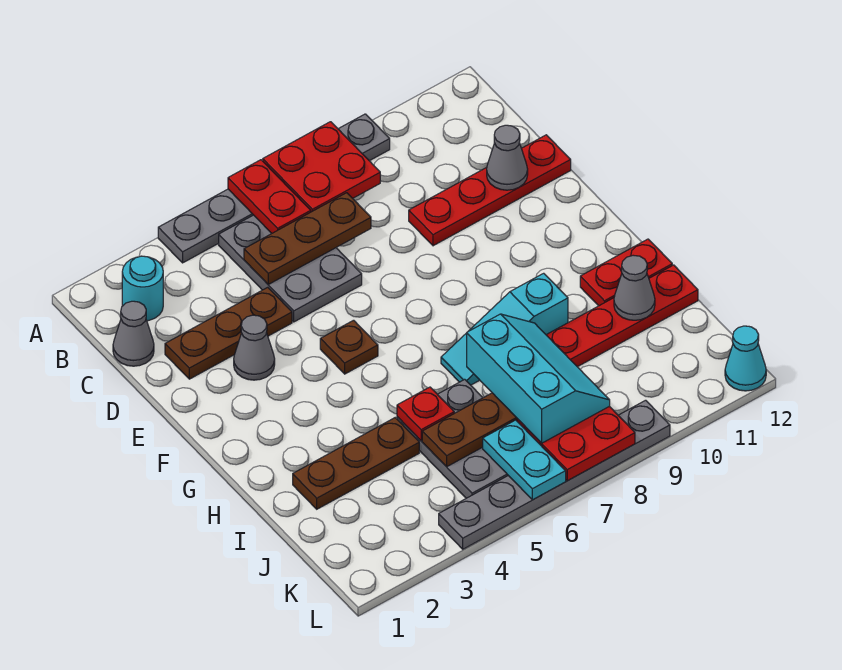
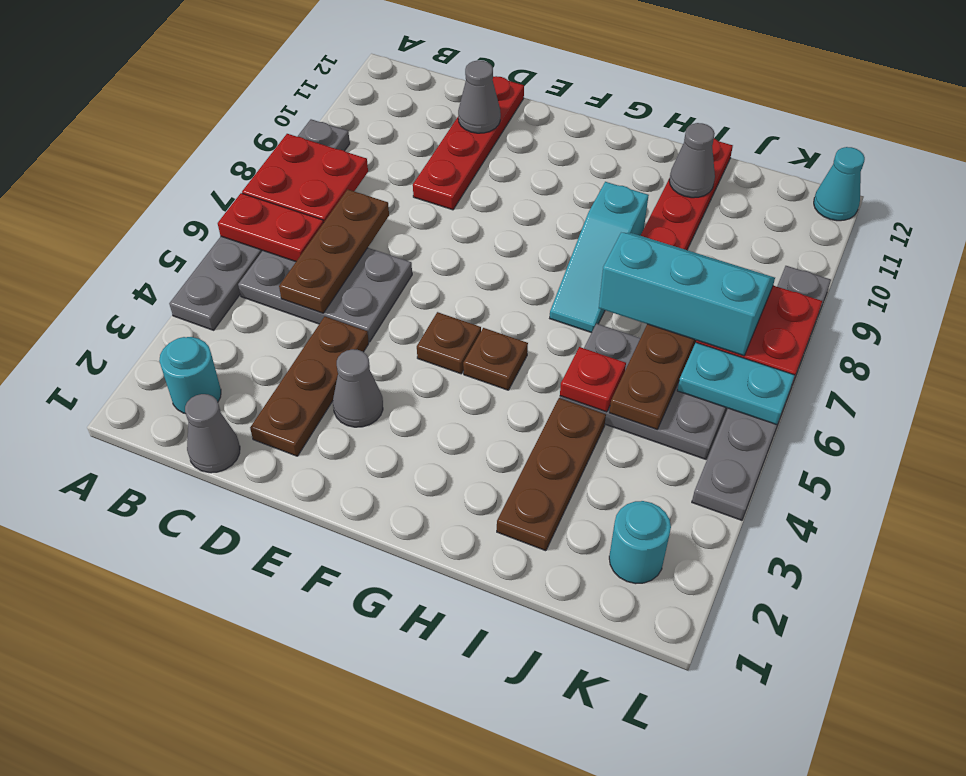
none -> brown 1x1 plate [463,328,528,390]
red 1x2 plate [580,239,672,306] -> none
none -> cyan 1x1 round brick [609,501,671,584]

